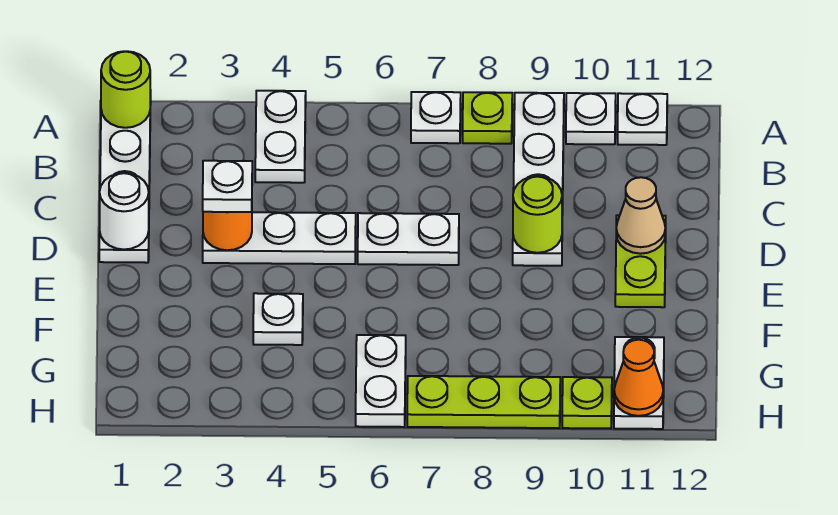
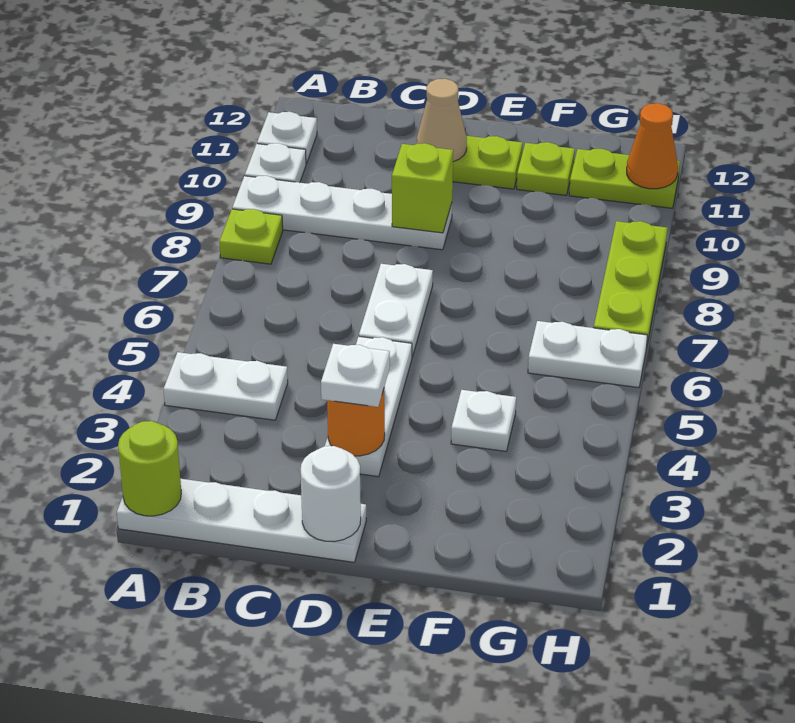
white 1x1 plate [411,92,461,143] -> none
lime 1x1 round brick [513,176,562,253] -> lime 1x1 brick [392,143,453,233]
white 1x2 plate [614,337,664,429] -> lime 1x2 plate [569,149,680,208]
lime 1x1 plate [562,377,612,429] -> lime 1x1 plate moved to [517,142,575,195]

